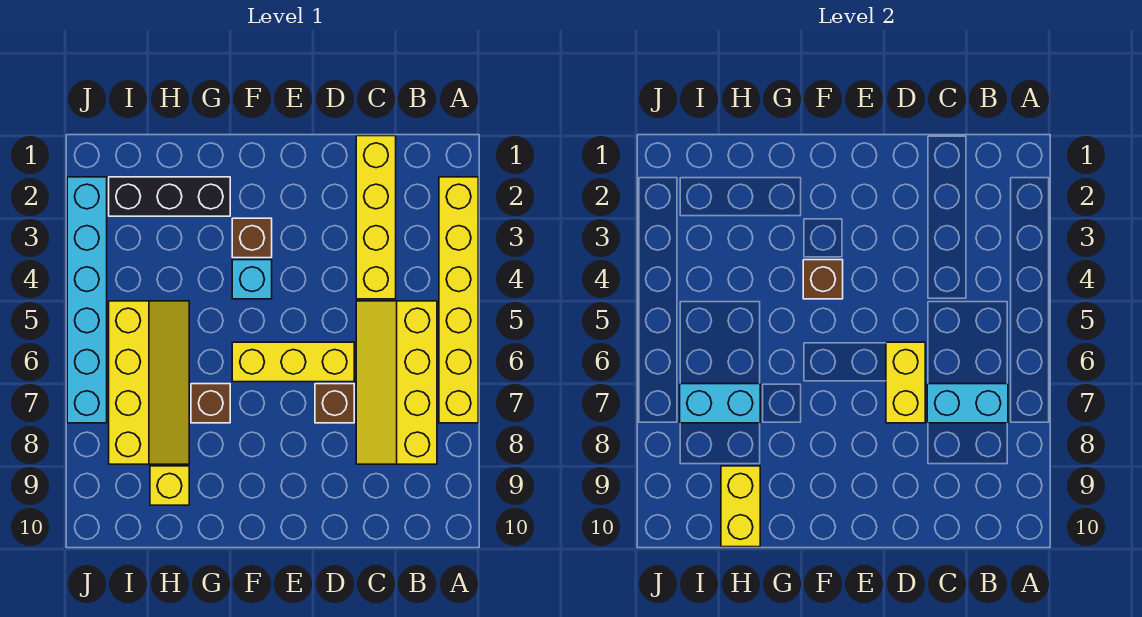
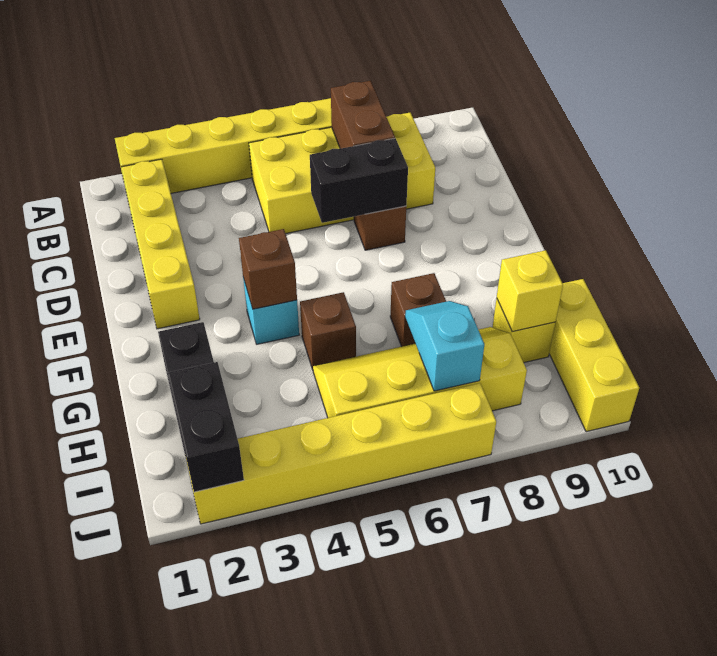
yellow 2x4 slope [356,301,437,464] -> yellow 2x4 brick [249,113,435,234]
cyan 1x2 brick [927,384,1008,423] -> brown 1x2 brick [331,81,395,149]
yellow 1x4 brick [356,136,396,299] -> yellow 1x4 brick turned to [121,159,200,329]
yellow 1x3 brick [232,342,354,382] -> yellow 1x3 brick moved to [549,279,639,432]
yellow 1x2 brick [886,342,925,423] -> black 1x2 brick [310,138,408,223]
brown 1x1 brick [232,218,272,258] -> brown 1x1 brick moved to [300,292,356,369]
cyan 1x2 brick [680,384,760,423] -> cyan 1x2 slope [405,301,484,391]
yellow 1x2 brick [721,466,760,547] -> yellow 1x1 brick [497,250,563,332]
none -> black 1x2 brick [168,362,244,492]
cyan 1x6 brick [67,177,107,423] -> yellow 1x6 brick [186,383,496,524]

